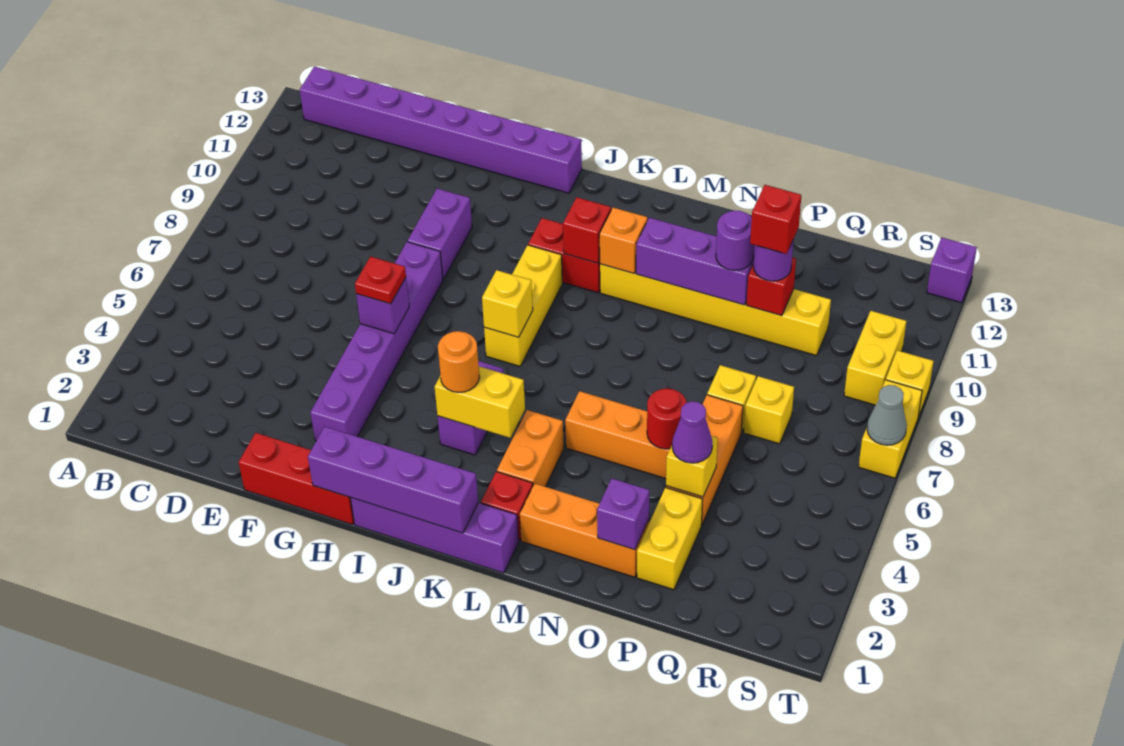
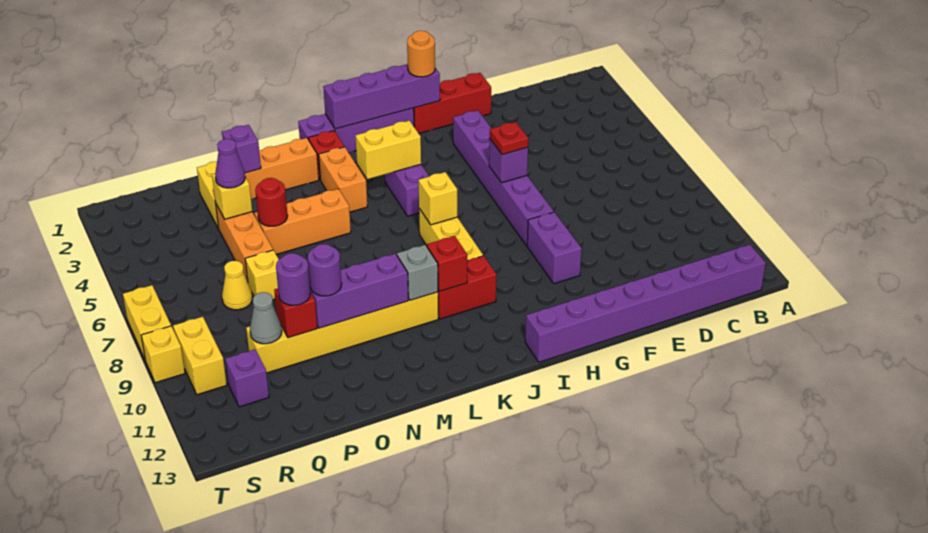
orange 1x1 round brick [438,331,480,392] -> orange 1x1 round brick moved to [407,31,435,77]
orange 1x1 brick [599,208,647,273] -> grey 1x1 brick [397,245,438,300]
red 1x1 brick [750,185,801,254] -> none
yellow 1x1 brick [744,376,794,444] -> yellow 1x1 cone [222,261,253,310]
grey 1x1 cone [867,385,907,445] -> grey 1x1 cone moved to [250,292,282,344]
purple 1x1 brick [927,238,977,303] -> purple 1x1 brick moved to [225,349,269,407]

